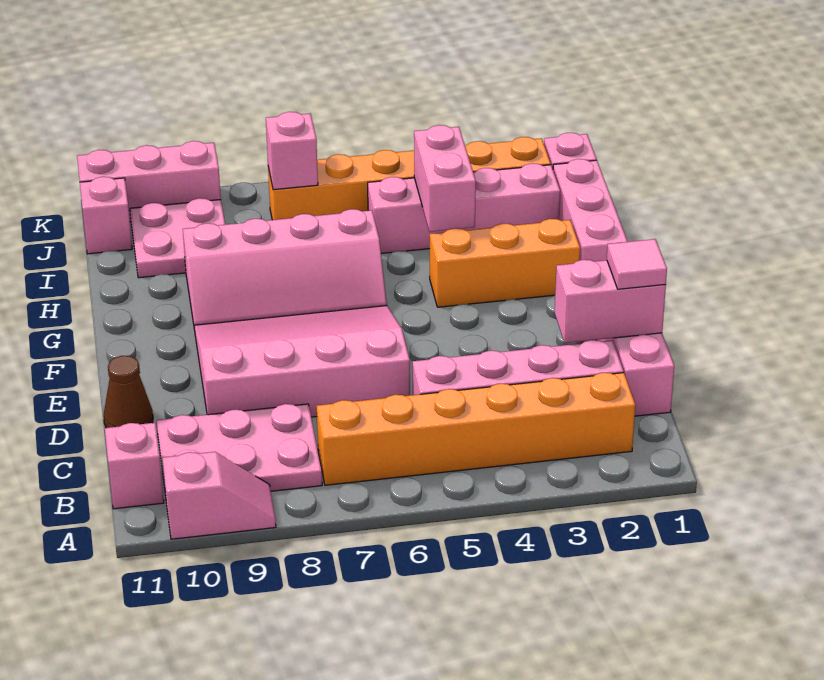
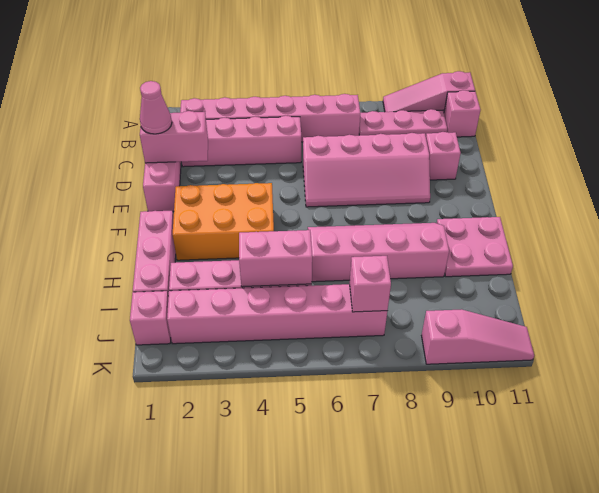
pink 1x2 slope [163,452,276,539] -> pink 1x3 slope [383,71,475,112]
orange 1x6 brick [317,373,635,485] -> pink 1x6 brick [180,94,360,142]
pink 2x3 plate [157,404,322,495] -> pink 1x3 plate [359,109,447,135]
pink 1x1 tile [607,239,667,289] -> pink 1x1 cone [140,81,172,134]
pink 3x4 slope [194,306,410,417] -> pink 2x4 slope [303,133,430,207]
brown 1x1 cone [104,356,153,428] -> none
orange 1x3 brick [430,219,580,307] -> orange 2x3 brick [173,183,274,260]
pink 1x2 brick [414,125,476,232] -> pink 1x2 brick turned to [239,230,312,287]
pink 2x2 plate [130,198,225,278] -> pink 2x2 plate moved to [437,217,513,277]
orange 1x6 brick [268,137,551,220] -> pink 1x6 brick [167,284,387,344]
pink 1x1 brick [80,177,132,254] -> pink 1x1 brick moved to [426,132,461,180]
pink 1x3 brick [77,141,221,222] -> pink 1x3 slope [422,309,534,364]

